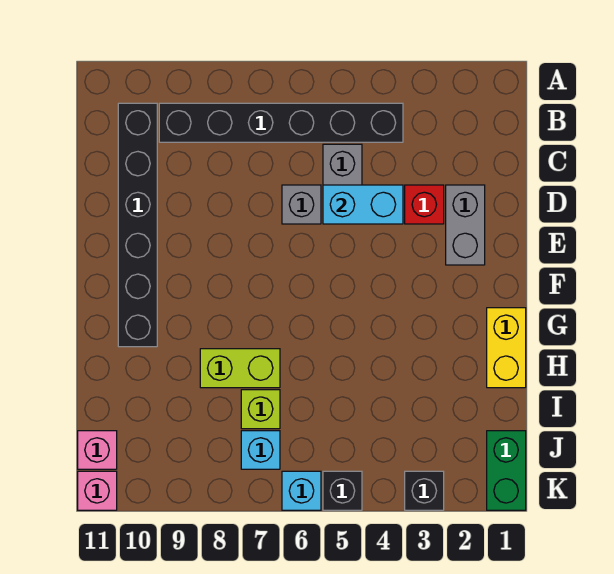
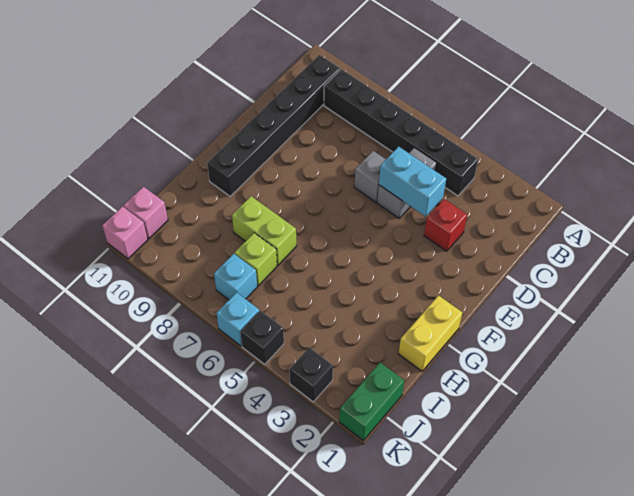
grey 1x2 brick [446,185,485,265] -> none

